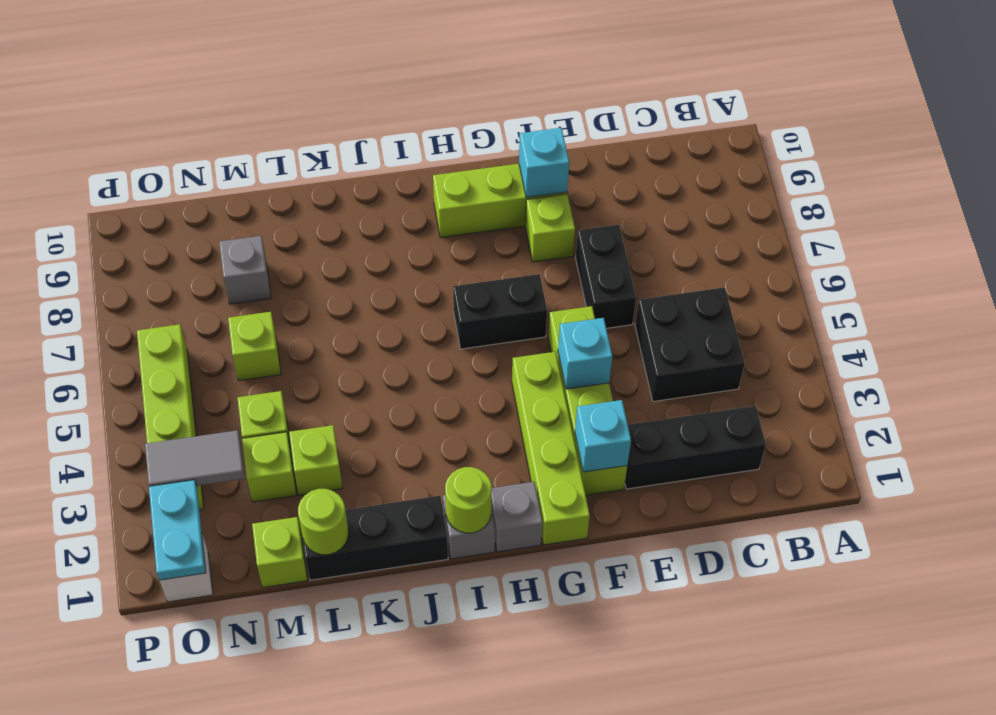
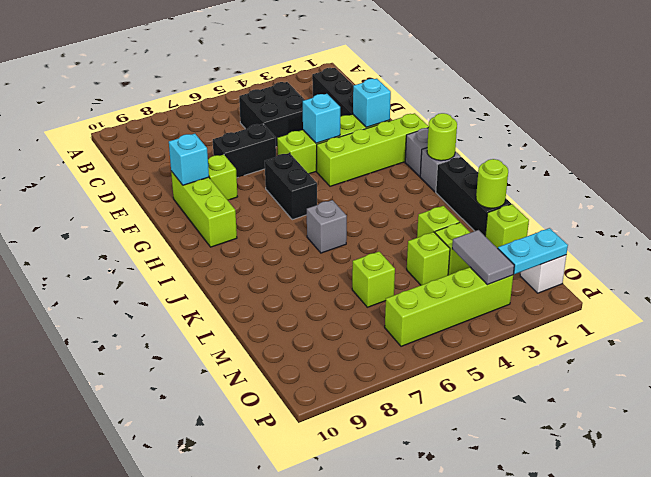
grey 1x1 brick [219,236,271,304] -> grey 1x1 brick moved to [307,200,347,253]

